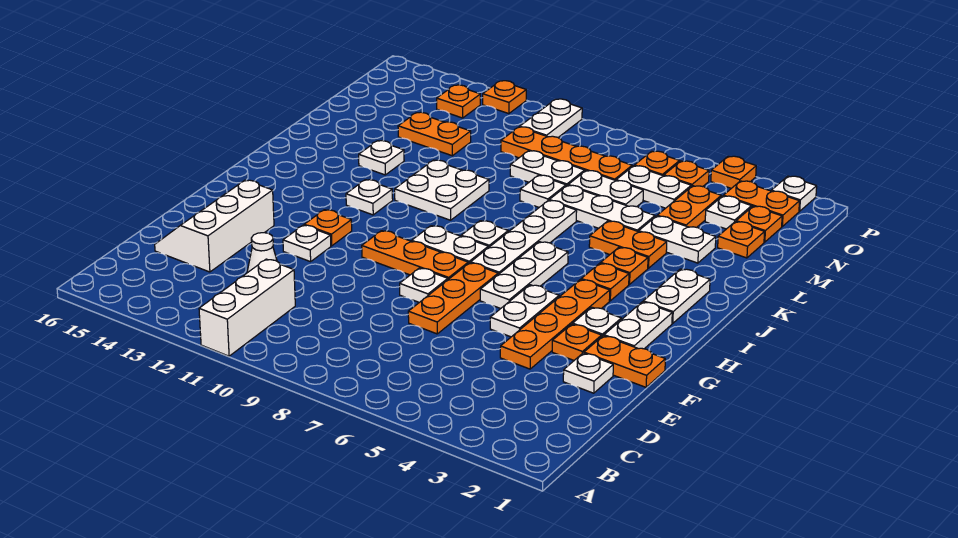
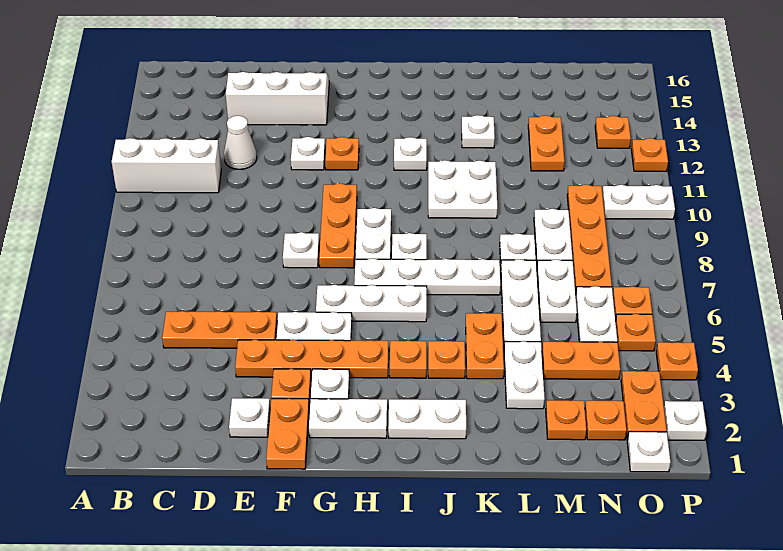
orange 1x3 plate [408,263,498,334] -> orange 1x3 plate moved to [162,311,277,348]
white 1x1 plate [705,196,752,229] -> white 1x1 plate moved to [627,432,671,472]

